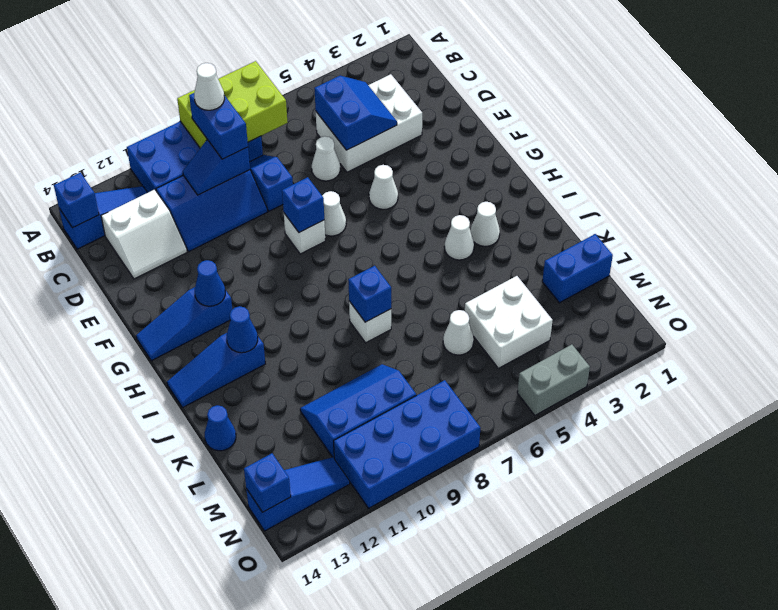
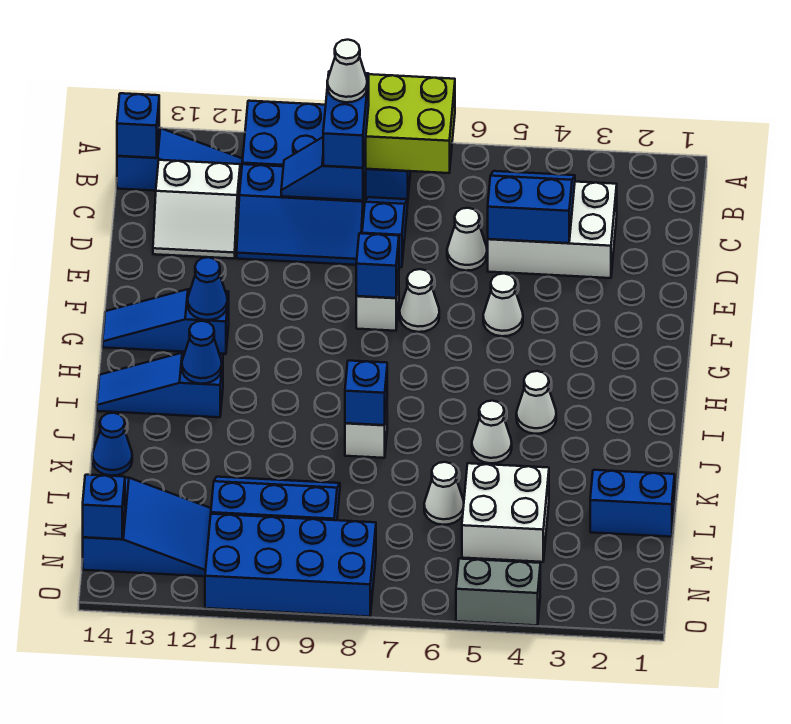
blue 2x2 slope [314,76,397,150] -> blue 2x2 slope turned to [488,171,575,243]
white 1x1 cone [470,202,500,246] -> white 1x1 cone moved to [472,401,512,463]
blue 1x3 slope [246,457,350,531] -> blue 2x3 slope [83,477,211,576]

